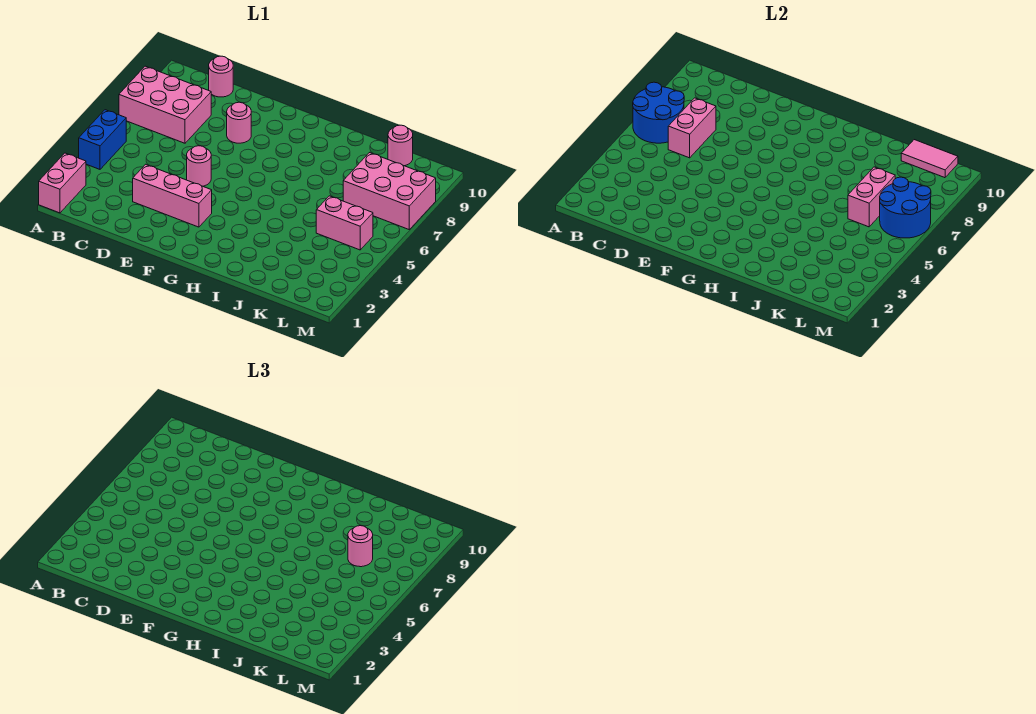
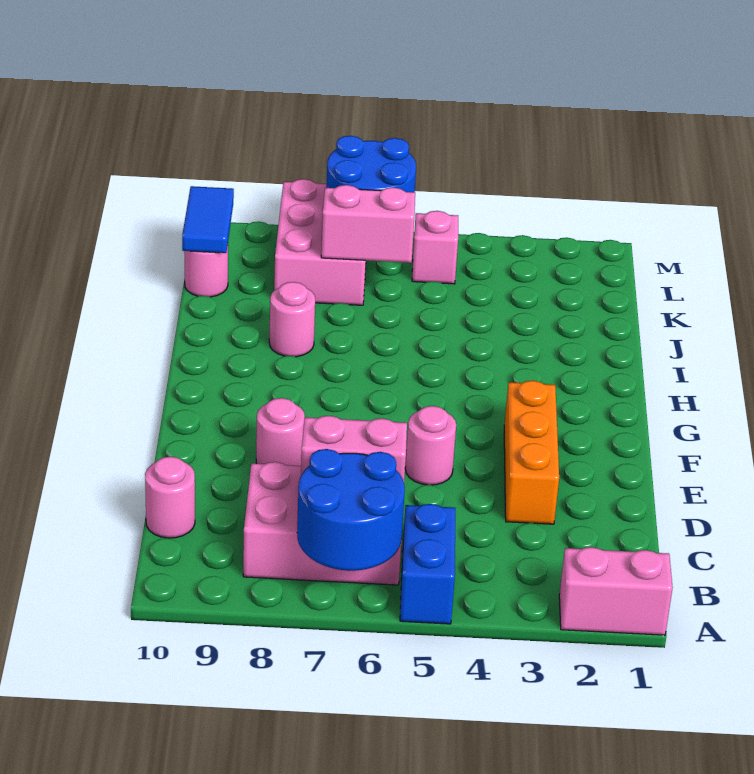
blue 1x2 brick [79,110,126,169] -> blue 1x2 brick turned to [400,504,456,624]
pink 2x3 brick [119,66,211,143] -> pink 2x3 brick turned to [243,462,401,585]
pink 1x3 brick [133,164,212,227] -> orange 1x3 brick [504,381,559,524]
pink 1x2 brick [316,196,373,250] -> pink 1x1 brick [412,211,458,284]
pink 1x1 round brick [348,526,373,567] -> pink 1x1 round brick moved to [269,282,315,357]
pink 1x2 tile [901,140,958,178] -> blue 1x2 tile [182,186,234,253]

